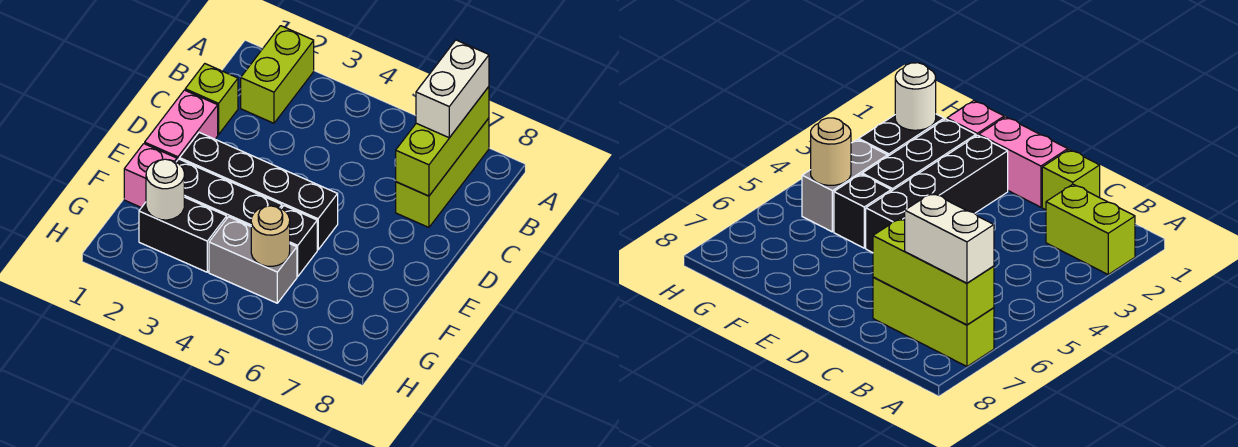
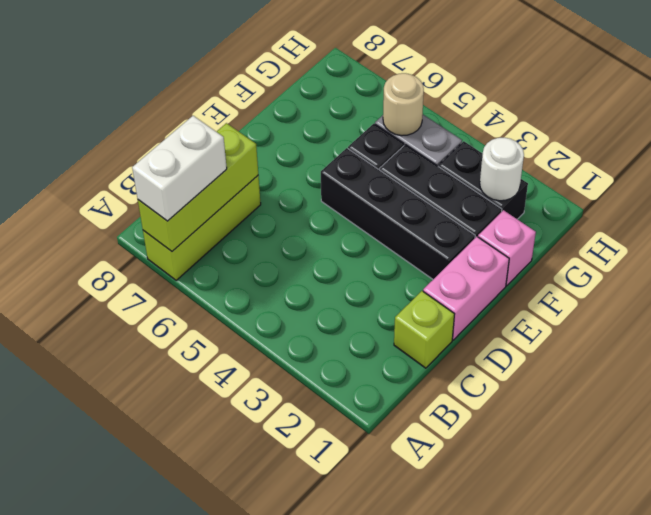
lime 1x2 brick [241,26,314,123] -> none

